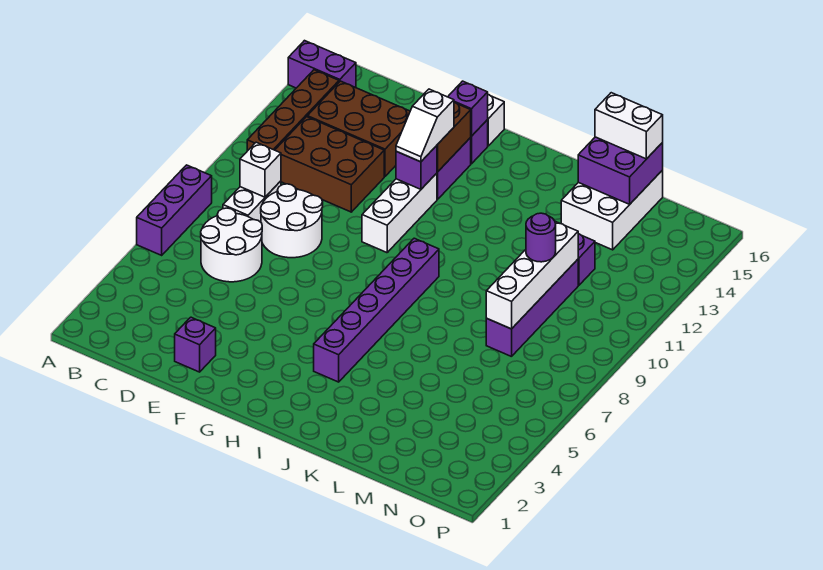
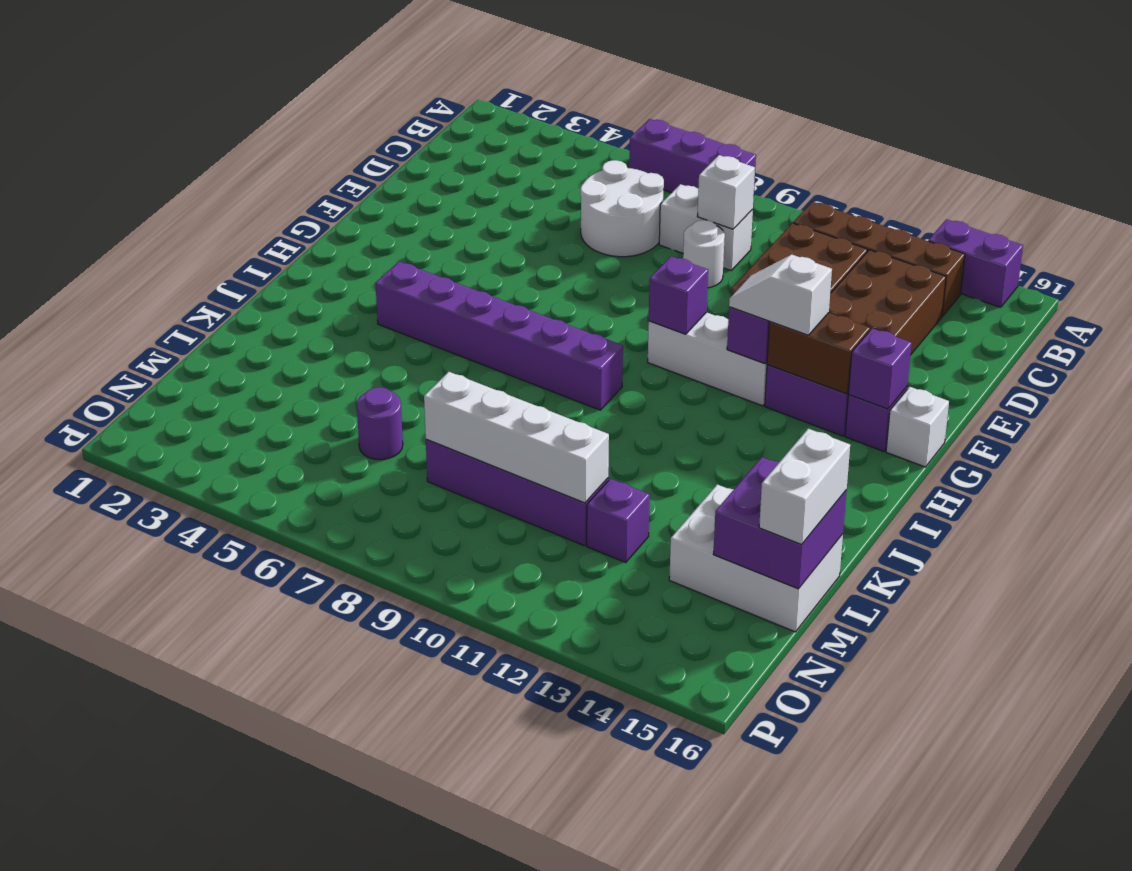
purple 1x2 brick [288,41,356,88] -> purple 1x2 brick turned to [928,219,1023,307]
white 2x2 round brick [261,184,323,258] -> white 1x1 round brick [683,220,725,288]
purple 1x1 brick [175,317,216,372] -> purple 1x1 brick moved to [649,256,708,334]
purple 1x1 round brick [526,213,556,262] -> purple 1x1 round brick moved to [357,387,403,460]

